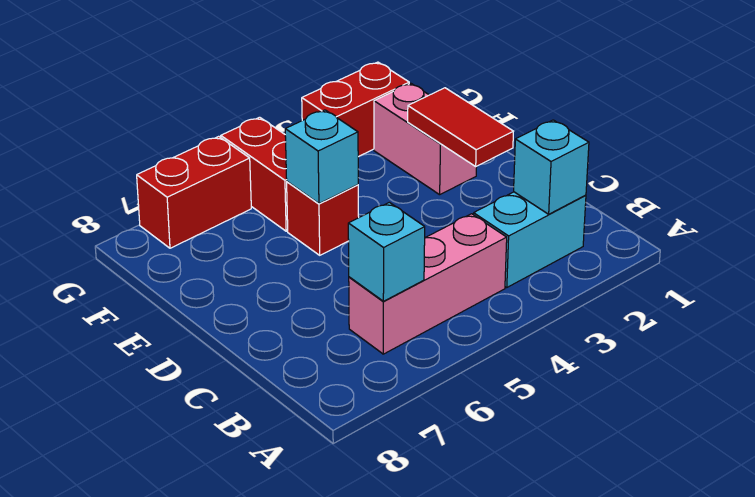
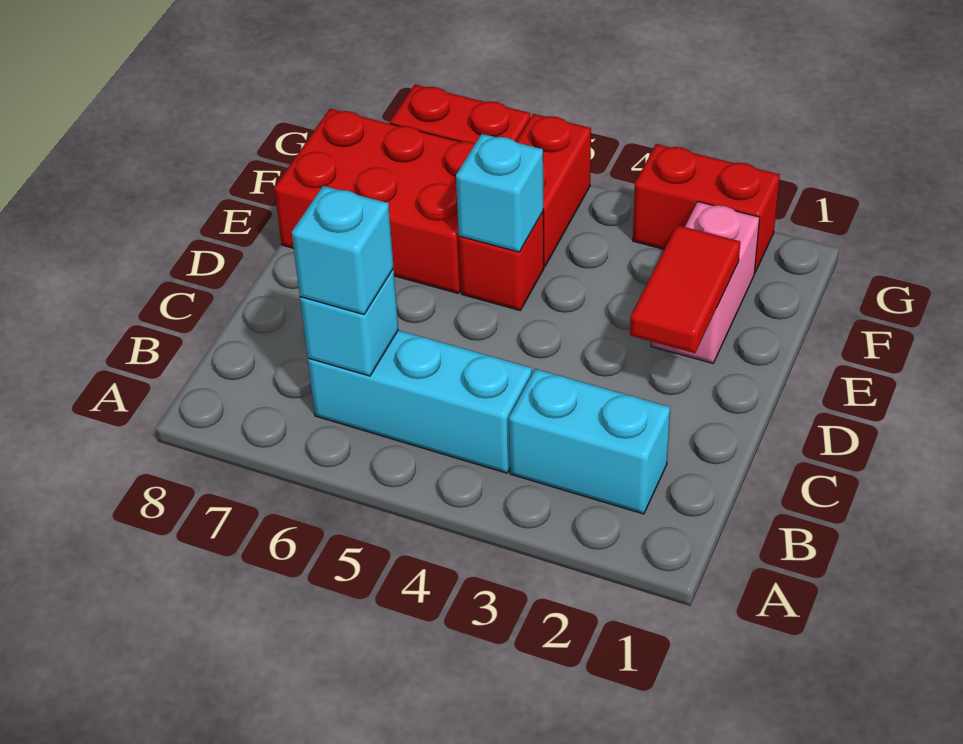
cyan 1x1 brick [514,120,589,214] -> cyan 1x1 brick moved to [292,186,394,314]
pink 1x3 brick [349,214,507,354] -> cyan 1x3 brick [308,330,532,473]
none -> red 2x3 brick [274,109,475,294]

